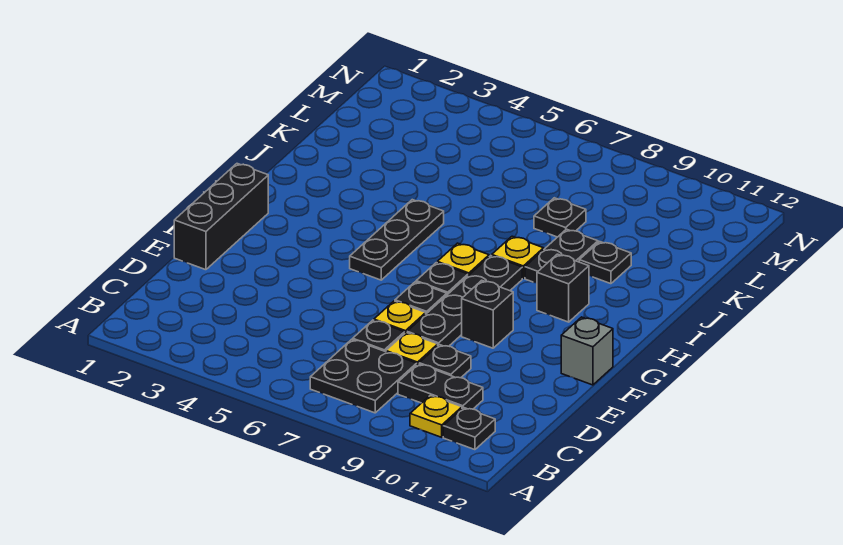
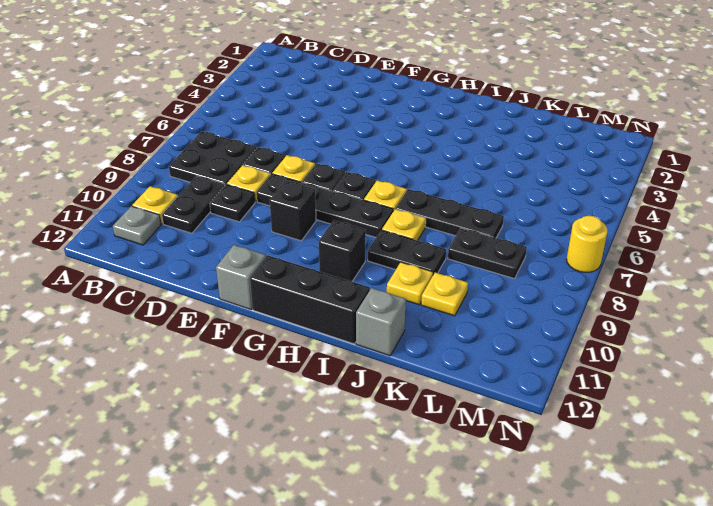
black 1x1 plate [443,407,495,450] -> grey 1x1 plate [113,206,161,245]
black 1x3 brick [174,164,268,270] -> black 1x3 brick moved to [250,255,370,344]
black 1x3 plate [350,200,444,280] -> black 1x3 plate moved to [396,189,504,238]
black 1x1 plate [579,242,631,284] -> yellow 1x1 plate [387,262,433,305]
none -> grey 1x1 brick [356,288,406,356]
black 1x1 plate [534,198,586,237] -> black 1x2 plate [448,228,527,279]
none -> yellow 1x1 plate [421,273,468,316]
none -> yellow 1x1 round brick [566,216,608,272]

